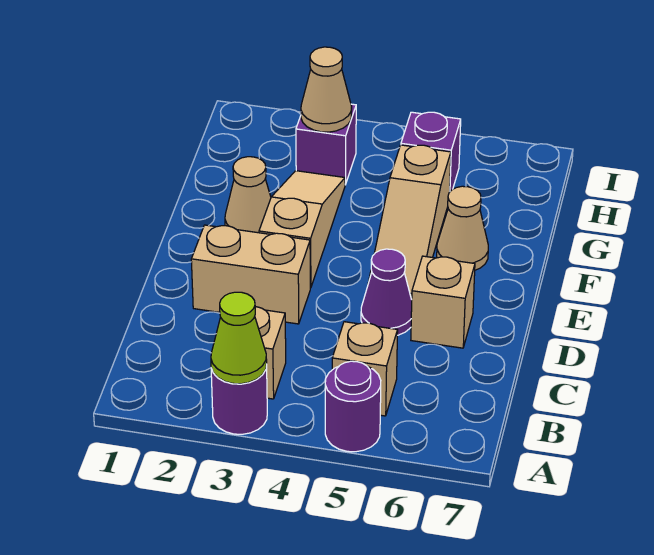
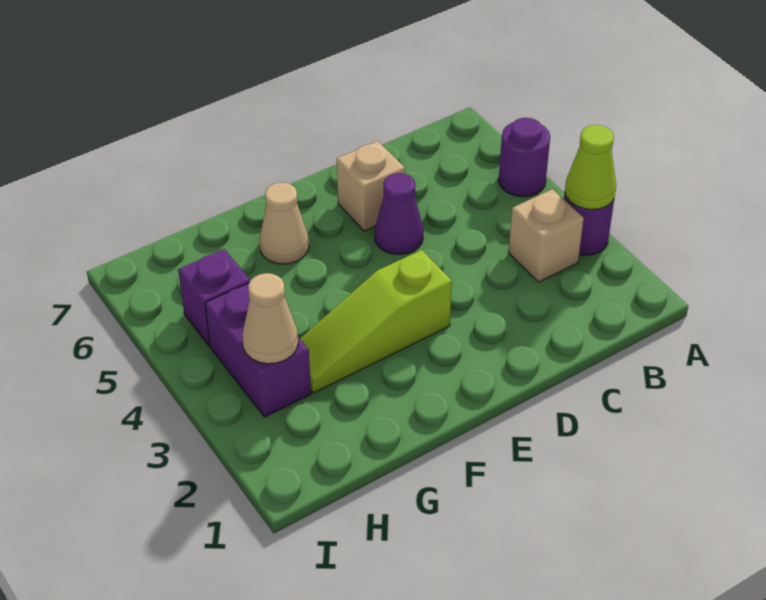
tan 1x1 brick [332,322,398,416] -> none
tan 1x2 brick [191,225,310,324] -> none
tan 1x3 slope [259,171,345,288] -> lime 1x3 slope [300,250,452,393]
tan 1x3 slope [369,145,451,299] -> none
tan 1x1 cone [225,157,271,233] -> none
purple 1x1 brick [296,104,356,185] -> purple 1x2 brick [205,283,311,417]

